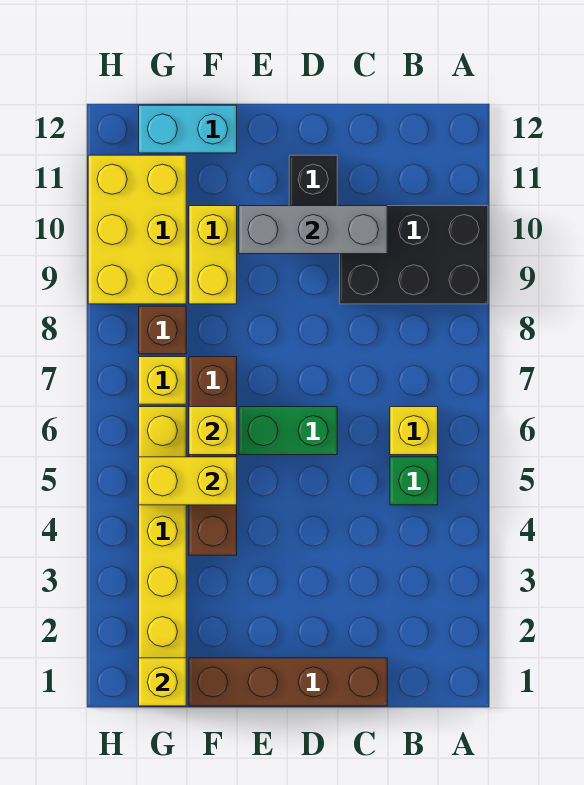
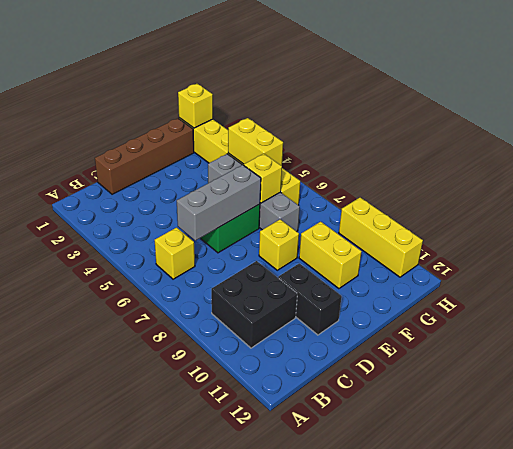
black 2x3 brick [340,206,488,304] -> black 2x2 brick [211,261,297,348]
green 1x1 brick [390,457,438,505] -> none
grey 1x3 brick [239,206,387,254] -> grey 1x3 brick moved to [177,165,261,241]
brown 1x4 brick [189,357,237,555] -> grey 1x4 brick [208,154,300,231]
yellow 1x2 brick [139,457,237,505] -> yellow 1x2 brick turned to [228,118,283,166]
cyan 1x2 brick [139,105,237,153] -> none
yellow 1x1 brick [139,357,186,404] -> yellow 1x1 brick moved to [259,219,299,270]
brown 1x1 brick [139,306,186,354] -> none
yellow 2x3 brick [88,155,186,304] -> yellow 1x3 brick [339,198,423,277]

